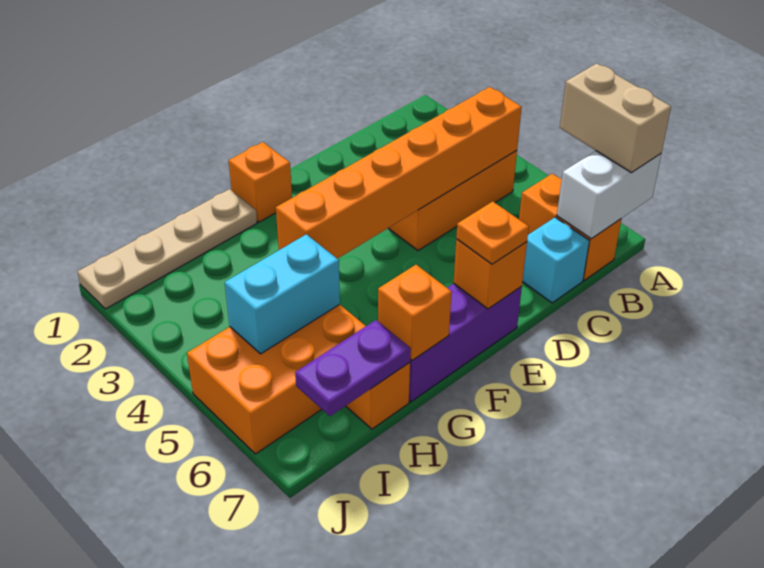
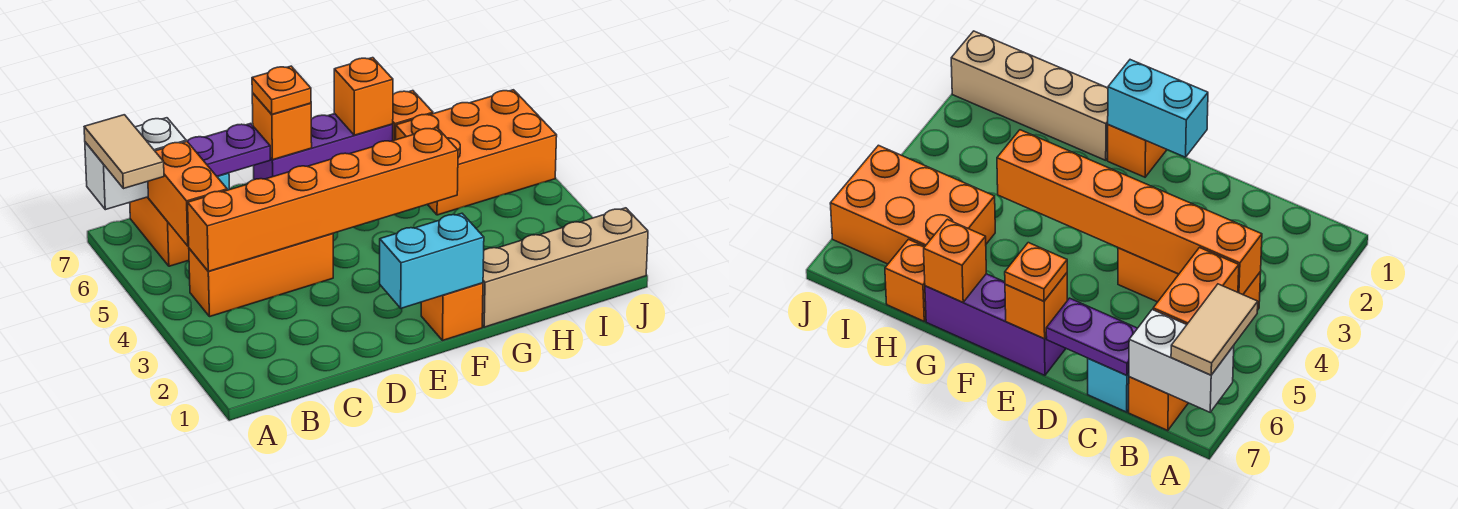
tan 1x2 brick [560,63,671,173] -> tan 1x2 tile [84,115,164,189]
none -> orange 1x2 brick [148,142,227,246]
tan 1x4 plate [78,189,257,309] -> tan 1x4 brick [482,208,648,327]
cyan 1x2 brick [225,234,340,354] -> cyan 1x2 brick moved to [380,213,484,308]
purple 1x2 plate [295,320,411,416] -> purple 1x2 plate moved to [187,123,270,176]

